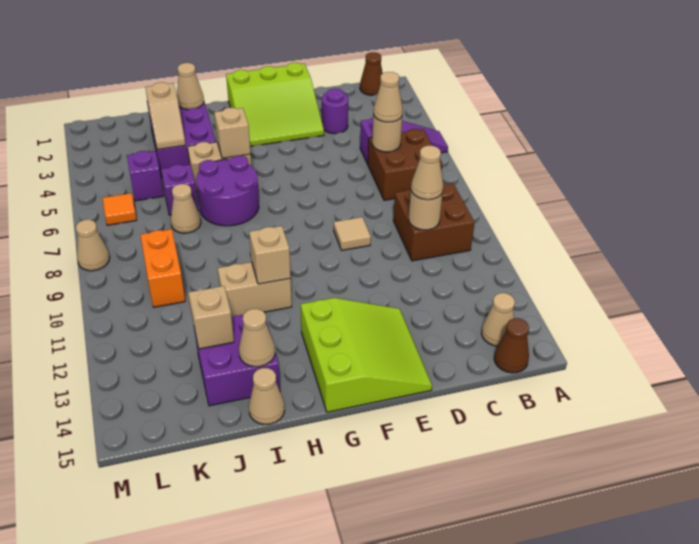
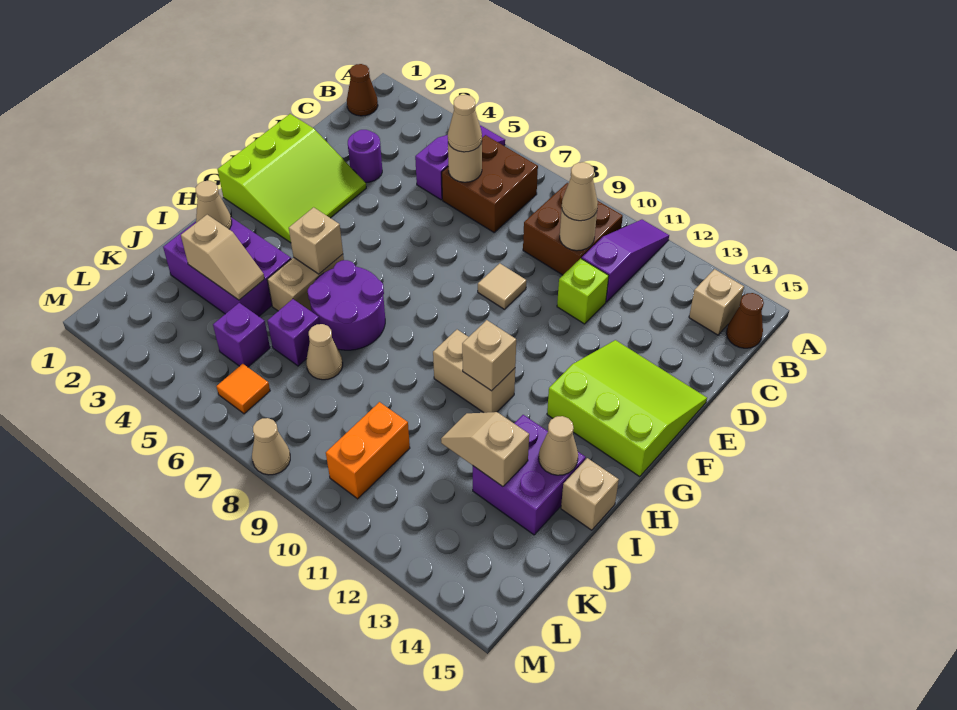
none -> purple 1x3 slope [582,220,669,302]
tan 1x1 cone [481,293,515,346] -> tan 1x1 brick [689,269,744,335]
none -> lime 1x1 brick [557,258,609,324]
tan 1x2 brick [218,262,292,317] -> tan 1x2 brick turned to [433,330,515,413]
tan 1x1 cone [249,368,285,425] -> tan 1x1 brick [561,458,619,530]
orange 1x2 brick [140,229,185,307] -> orange 1x2 brick turned to [326,402,410,499]

